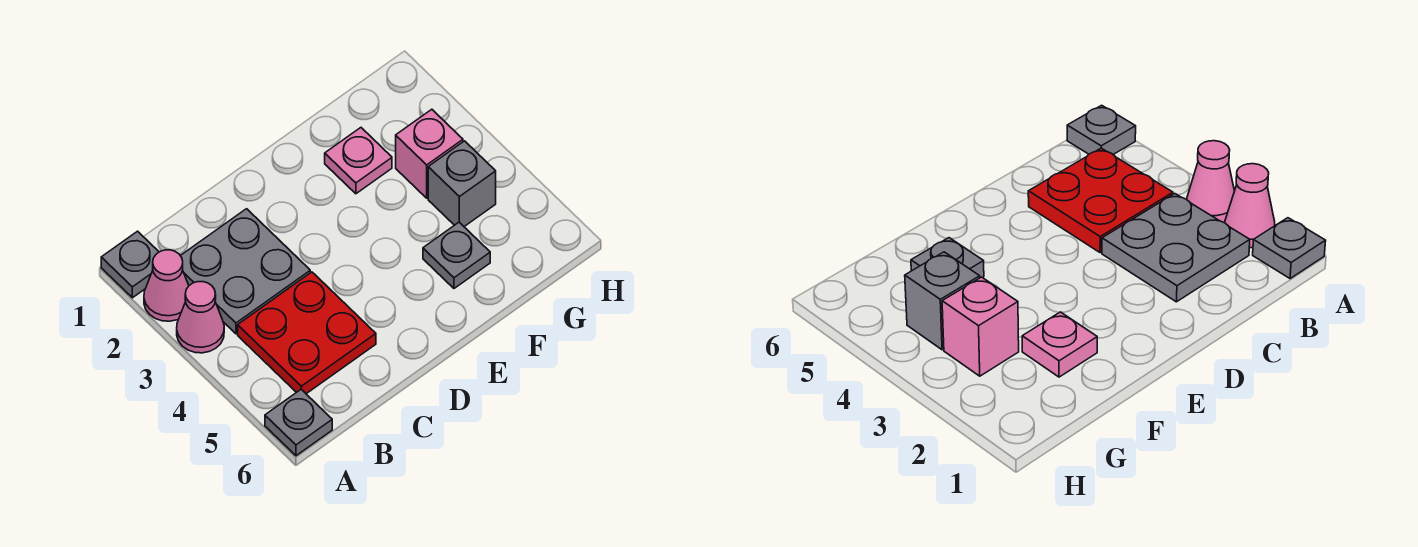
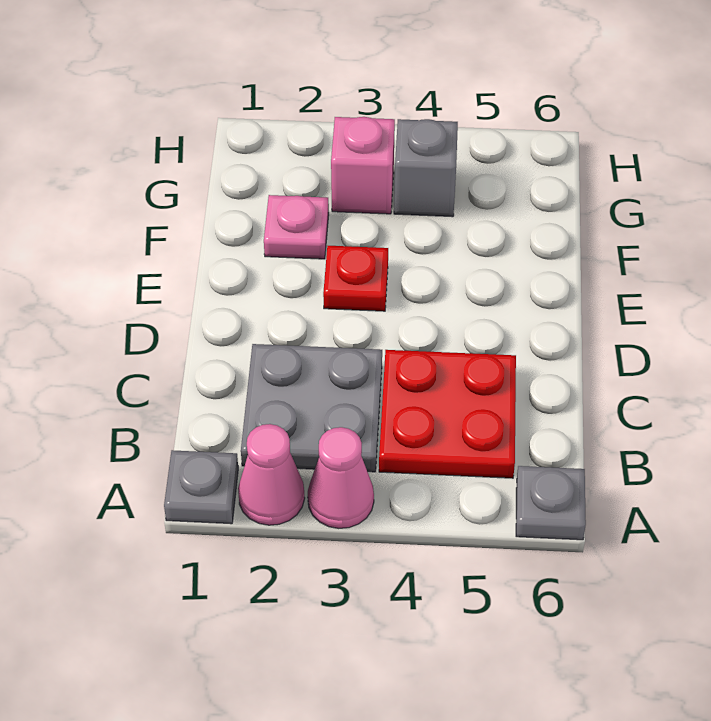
none -> red 1x1 plate [323,246,388,311]
grey 1x1 plate [423,222,490,288] -> none

